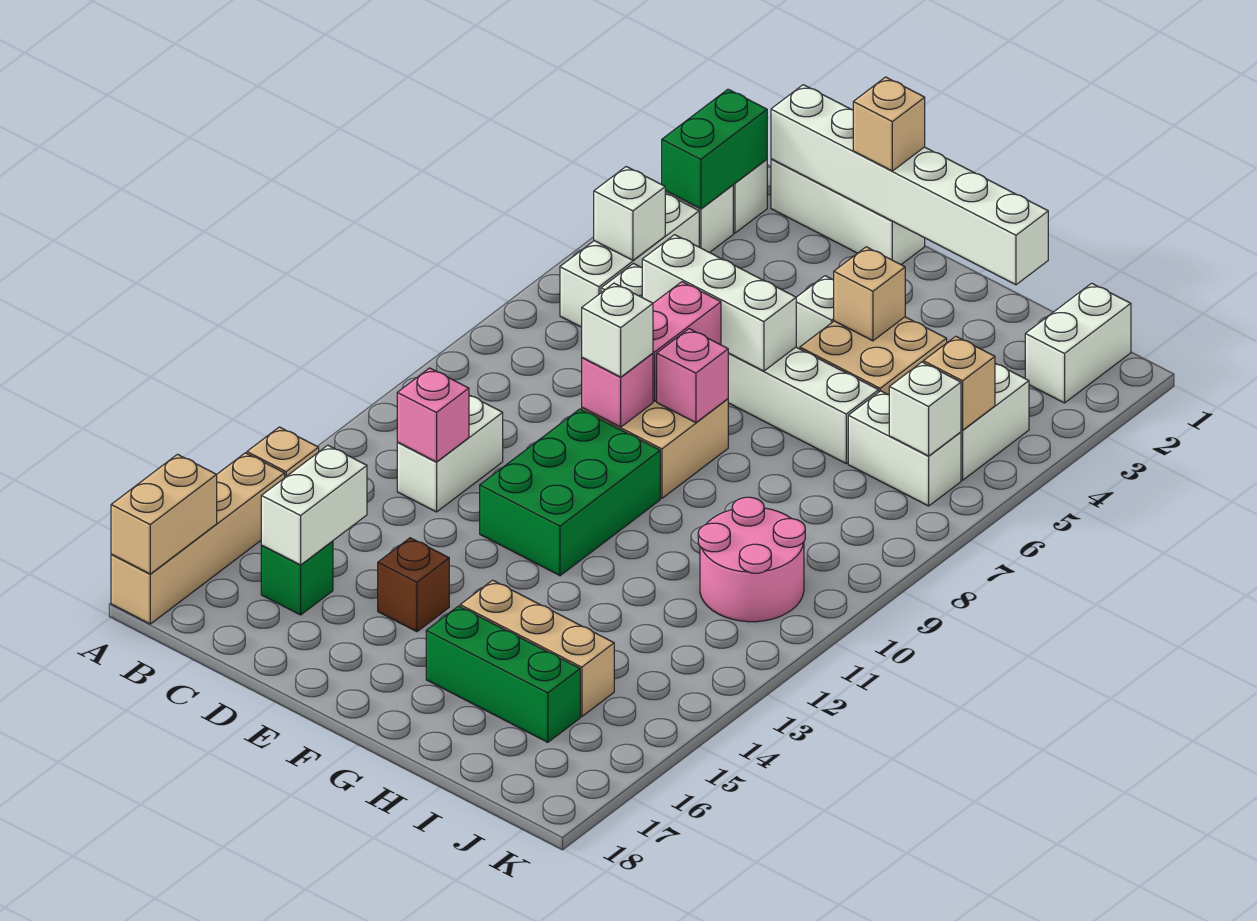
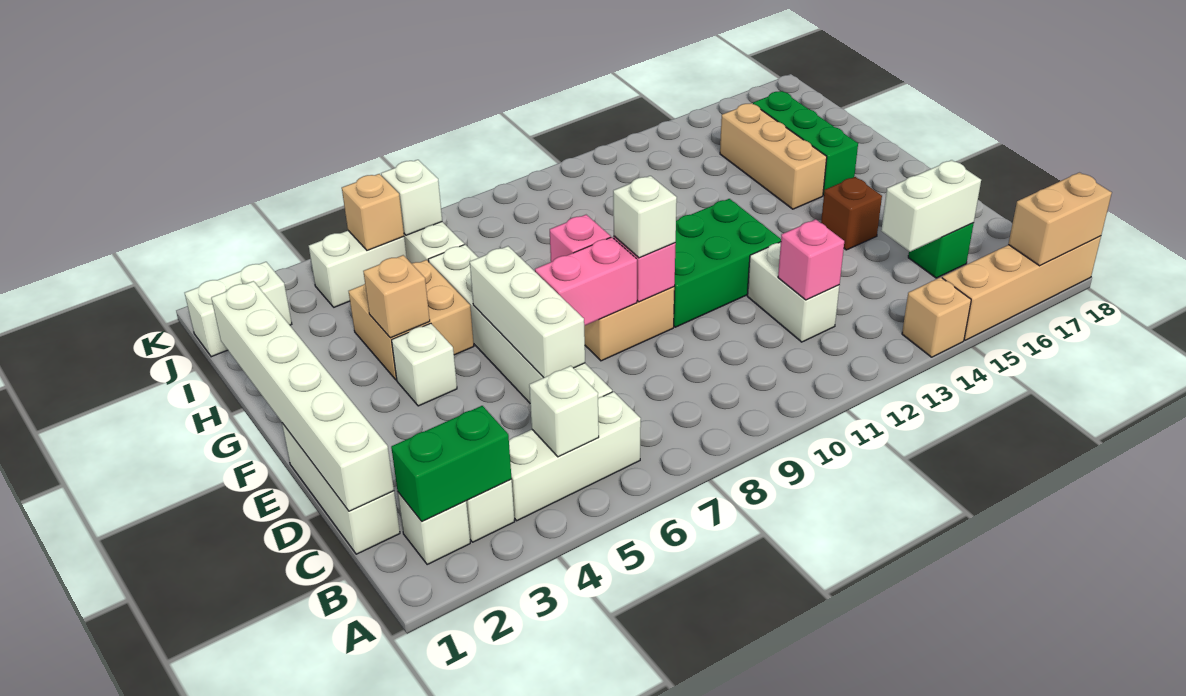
white 1x2 brick [397,395,503,512] -> white 1x2 brick turned to [747,242,840,342]
tan 1x1 brick [853,77,925,171] -> none
pink 2x2 round brick [698,497,805,622] -> none

